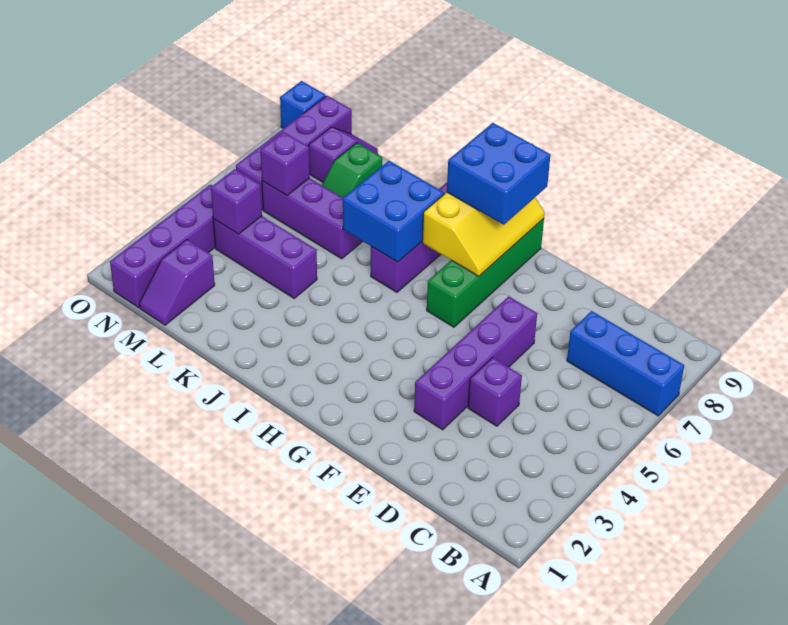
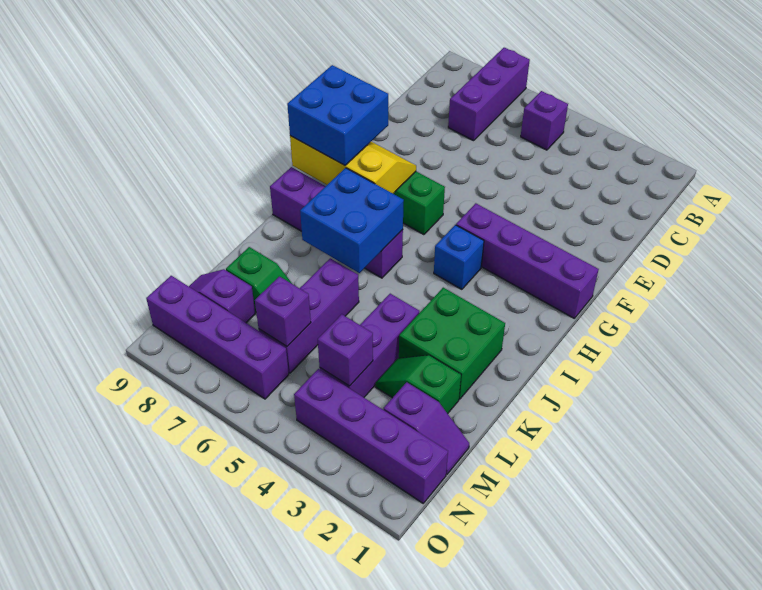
blue 1x3 brick [567,311,684,416] -> purple 1x3 brick [448,48,530,141]
purple 1x1 brick [468,357,522,426] -> purple 1x1 brick moved to [521,91,568,150]
purple 1x4 brick [414,296,537,430] -> purple 1x4 brick moved to [456,203,599,318]
none -> green 2x2 brick [399,288,505,399]
none -> green 1x2 slope [376,355,461,414]
blue 1x1 brick [280,81,326,129] -> blue 1x1 brick moved to [434,225,484,289]

